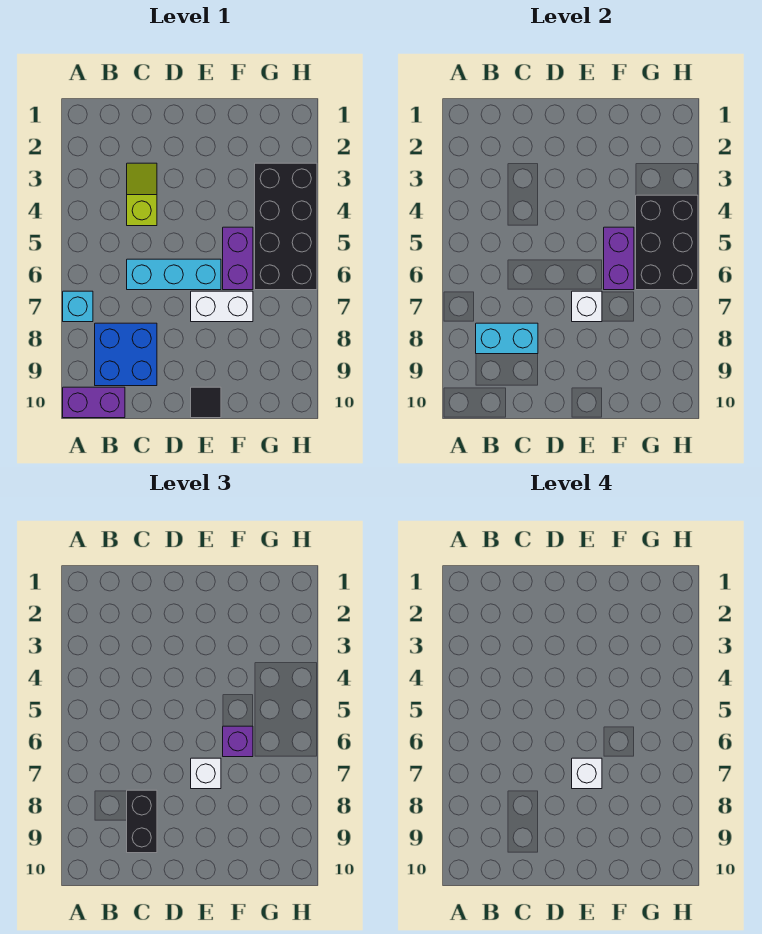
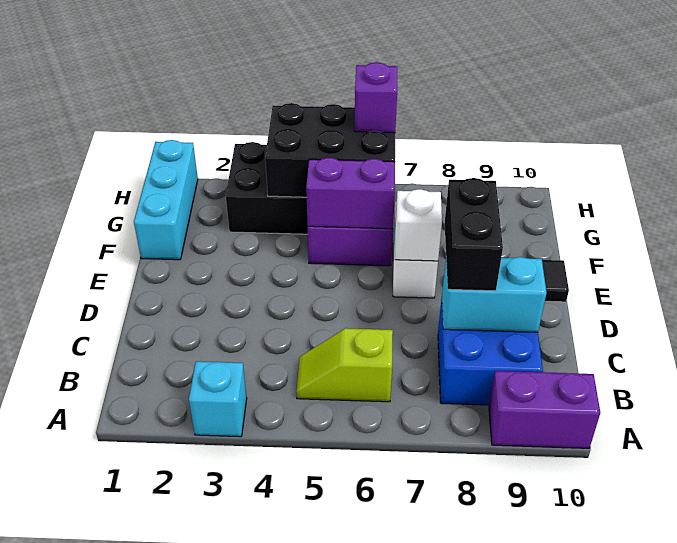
cyan 1x1 brick [63,291,93,322] -> cyan 1x1 brick moved to [189,361,247,437]
purple 1x2 brick [63,387,125,418] -> purple 1x2 brick turned to [489,371,600,448]
cyan 1x2 brick [476,323,538,354] -> cyan 1x2 brick turned to [442,257,547,332]
lime 1x2 slope [127,163,157,226] -> lime 1x2 slope moved to [297,328,393,402]
cyan 1x3 brick [127,259,221,290] -> cyan 1x3 brick moved to [134,140,198,260]
black 1x2 brick [127,790,157,853] -> black 1x2 brick turned to [445,178,503,291]
white 1x1 brick [191,758,221,789] -> none
white 1x1 brick [572,758,602,789] -> none
purple 1x1 brick [223,726,253,757] -> purple 1x1 brick moved to [354,62,397,133]

